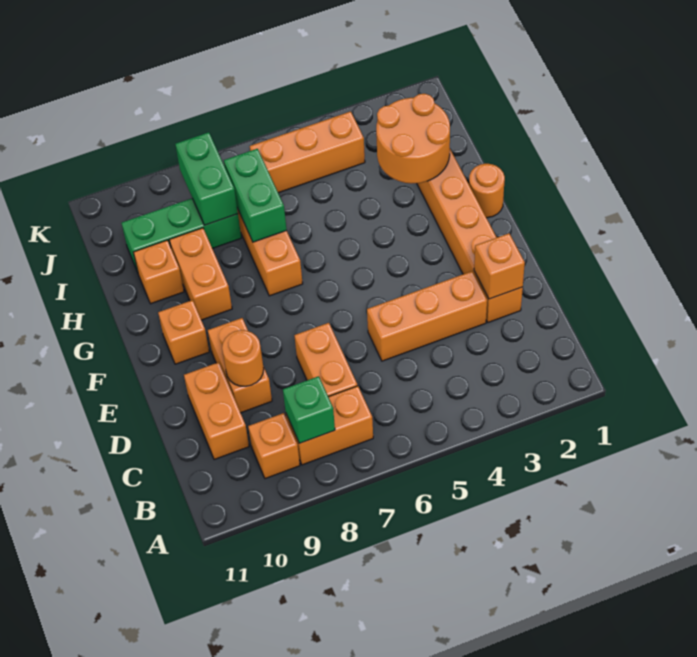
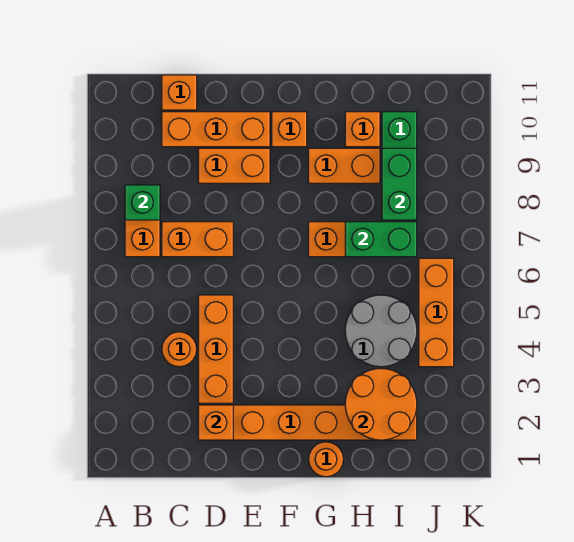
orange 1x1 brick [248,413,300,479] -> orange 1x1 brick moved to [162,75,197,110]
orange 1x2 brick [184,362,249,460] -> orange 1x3 brick [162,112,270,147]
orange 1x1 round brick [222,330,264,386] -> orange 1x1 round brick moved to [162,332,197,367]
none -> grey 2x2 round brick [345,295,417,367]
green 1x2 brick [175,132,238,225] -> green 1x2 brick turned to [382,148,417,220]

